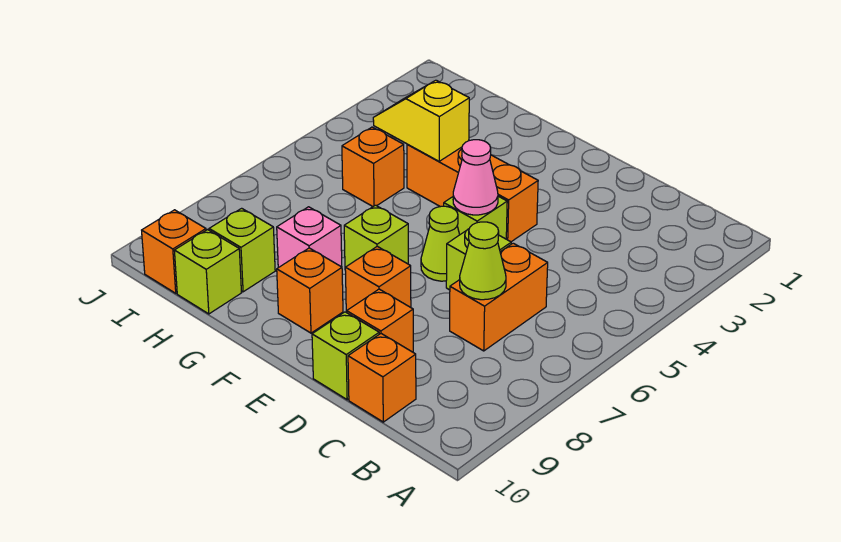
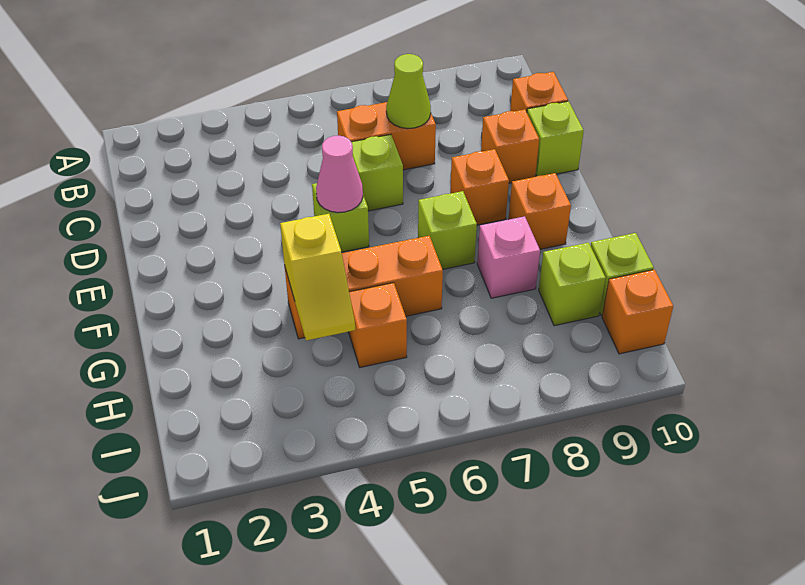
orange 1x3 brick [407,144,538,242] -> orange 1x3 brick turned to [285,236,443,339]
lime 1x1 cone [421,206,460,281] -> none

